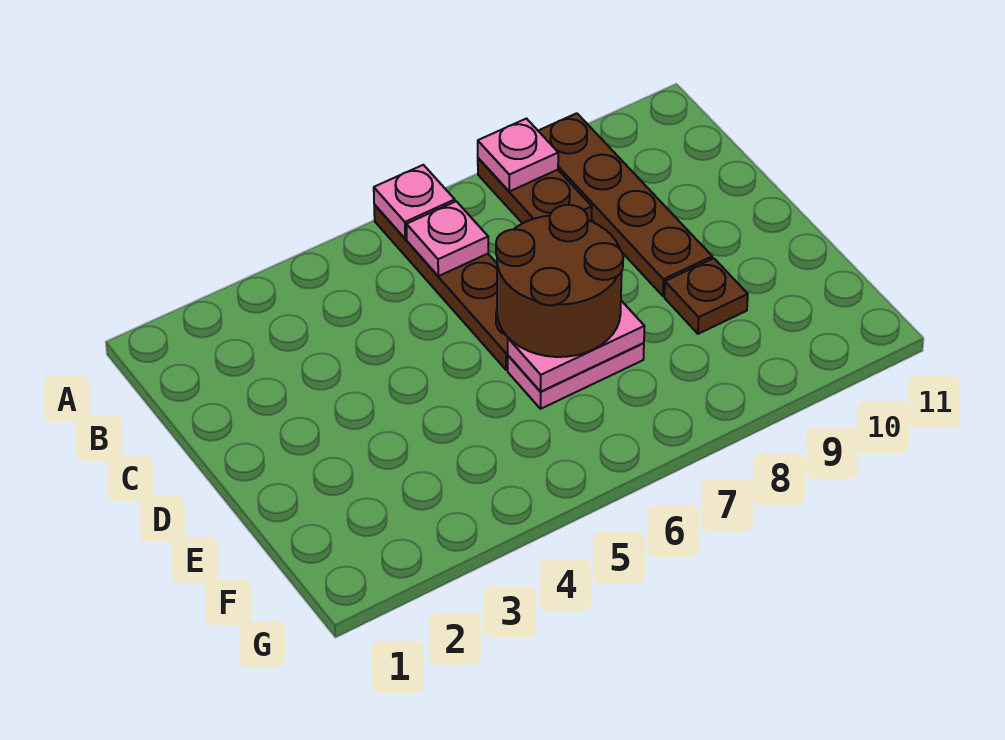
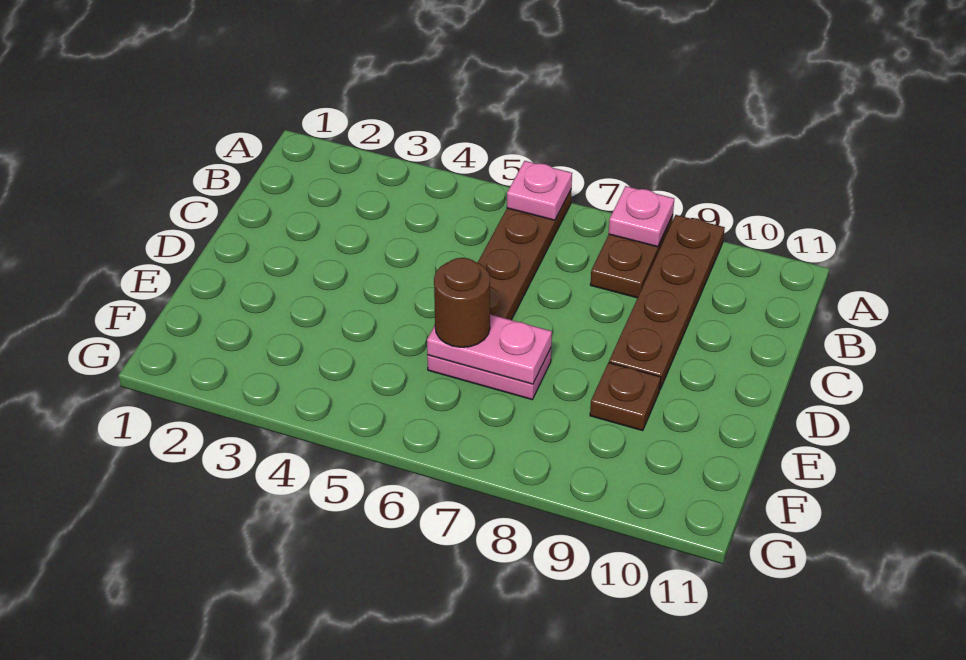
pink 1x1 plate [406,201,488,276] -> none
brown 2x2 round brick [496,205,623,357] -> brown 1x1 round brick [434,258,490,347]

